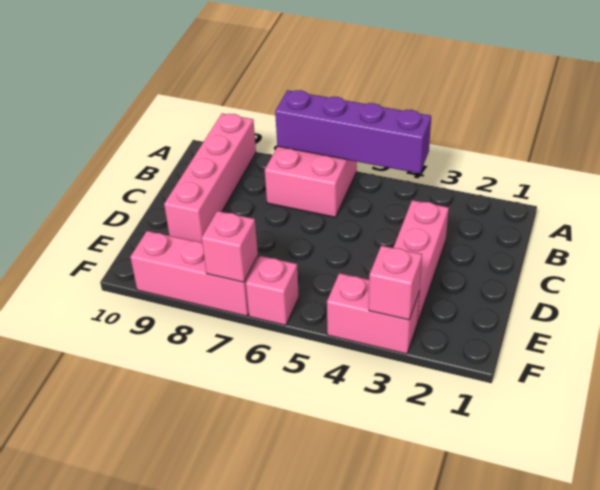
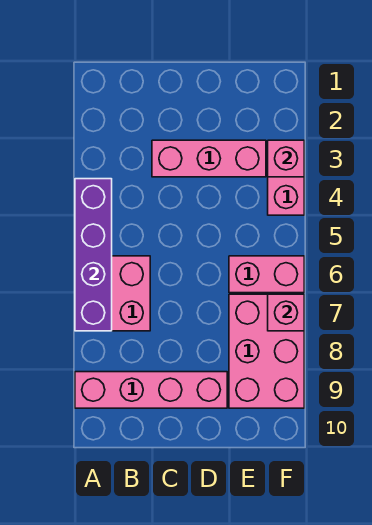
pink 1x1 brick [246,256,299,325] -> pink 1x2 brick [229,256,304,293]
pink 1x3 brick [130,231,258,316] -> pink 2x3 brick [229,294,304,408]

